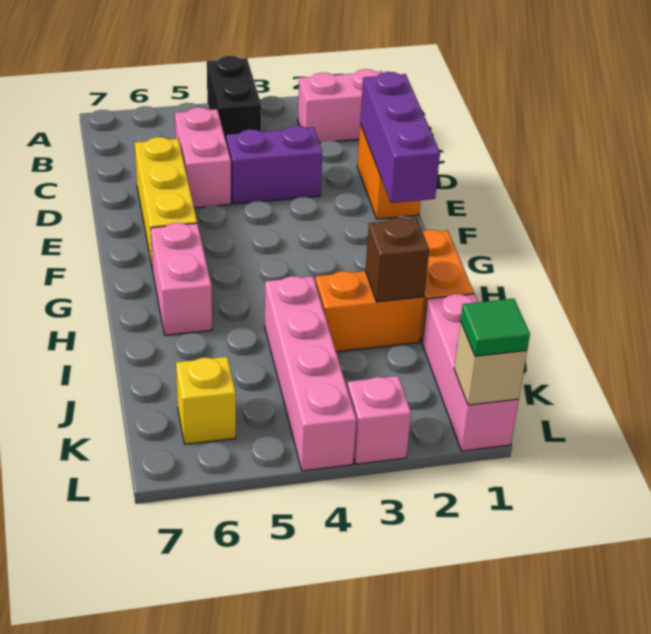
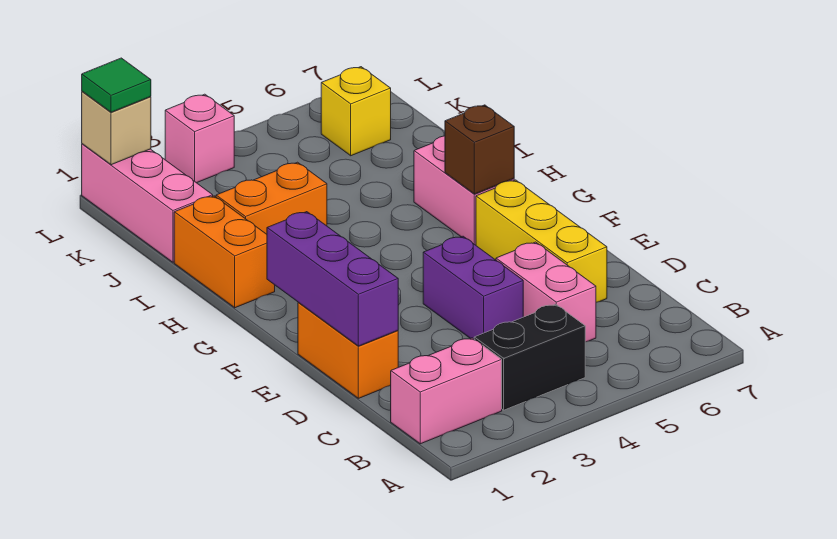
black 1x2 brick [207,56,261,140] -> black 1x2 brick turned to [474,304,585,410]
purple 1x2 brick [226,126,322,204] -> purple 1x2 brick turned to [423,236,523,339]
brown 1x1 brick [365,217,429,302] -> brown 1x1 brick moved to [445,105,514,194]
pink 1x4 brick [265,276,356,471] -> none

